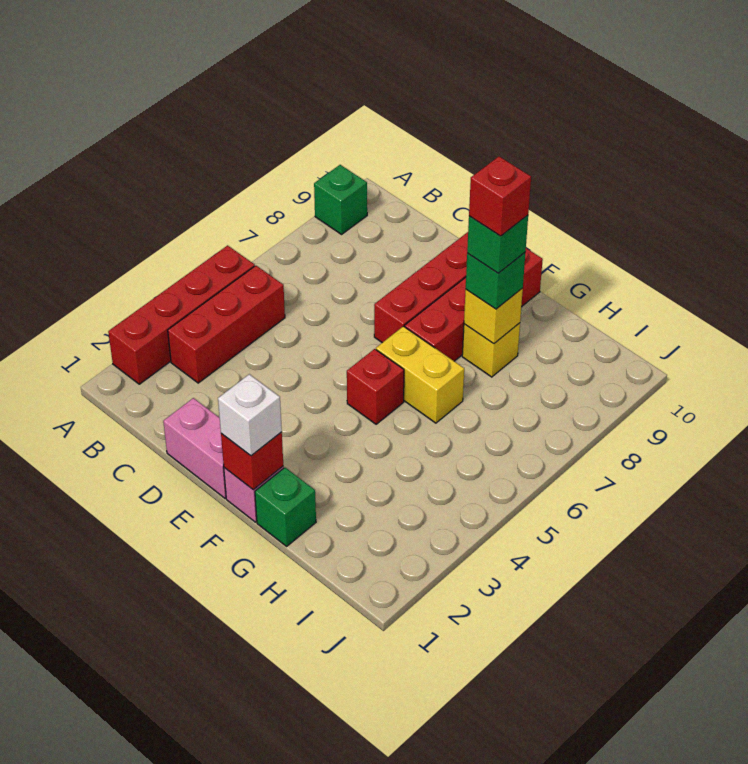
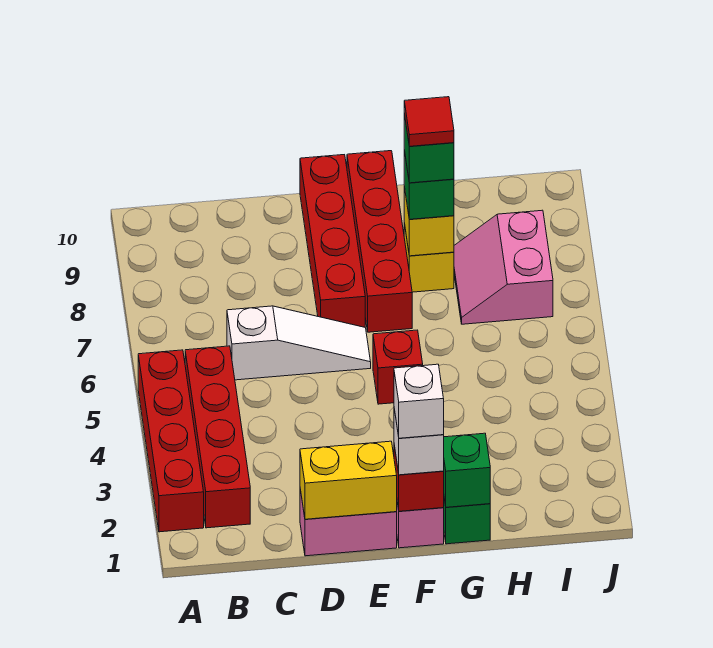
green 1x1 brick [314,165,367,234] -> green 1x1 brick moved to [443,433,490,507]
red 1x3 brick [168,266,285,383] -> red 1x4 brick [185,346,250,528]
none -> white 1x3 slope [227,306,371,380]
none -> white 1x1 brick [394,364,444,438]
yellow 1x2 brick [376,326,464,423] -> yellow 1x2 brick moved to [300,441,397,519]
red 1x1 brick [469,156,531,236] -> red 1x1 tile [404,97,454,146]
none -> pink 2x2 slope [454,210,553,324]

